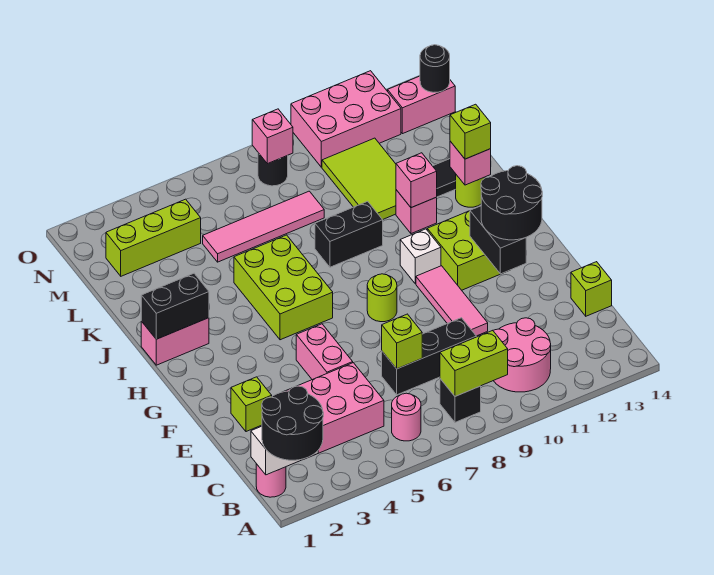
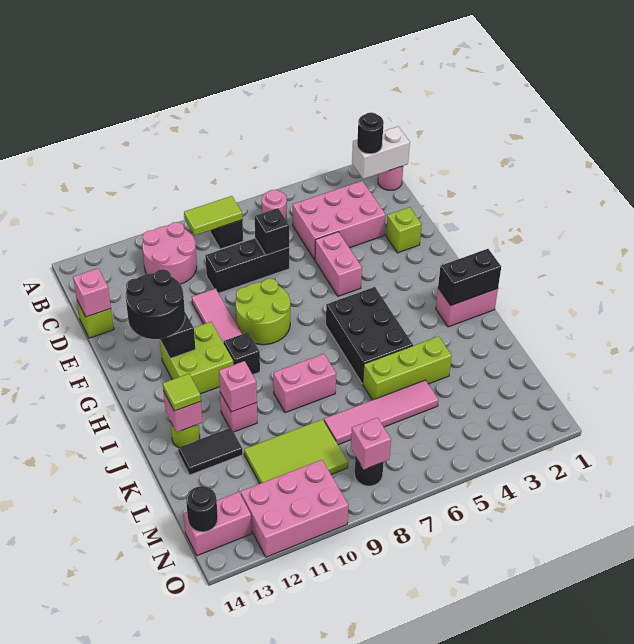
black 2x2 round brick [262,386,323,460] -> black 1x1 round brick [357,113,384,154]
lime 1x2 brick [440,330,508,396] -> lime 1x2 tile [184,196,242,236]
lime 1x1 brick [382,314,422,369] -> black 1x1 brick [255,208,289,255]
none -> pink 1x1 brick [73,268,111,317]
lime 1x1 round brick [367,274,397,322] -> lime 2x2 round brick [236,278,290,345]
lime 2x3 brick [234,235,333,340] -> black 2x3 brick [326,287,413,384]
white 1x1 brick [400,229,441,284] -> black 1x1 brick [224,332,260,375]
black 1x2 brick [315,201,383,267] -> pink 1x2 brick [273,354,336,413]
lime 1x1 brick [450,104,491,159] -> lime 1x1 tile [163,374,201,411]
lime 2x3 tile [322,138,396,220] -> lime 2x3 tile turned to [244,419,348,484]
lime 1x3 brick [106,199,201,276] -> lime 1x3 brick moved to [363,336,452,400]

